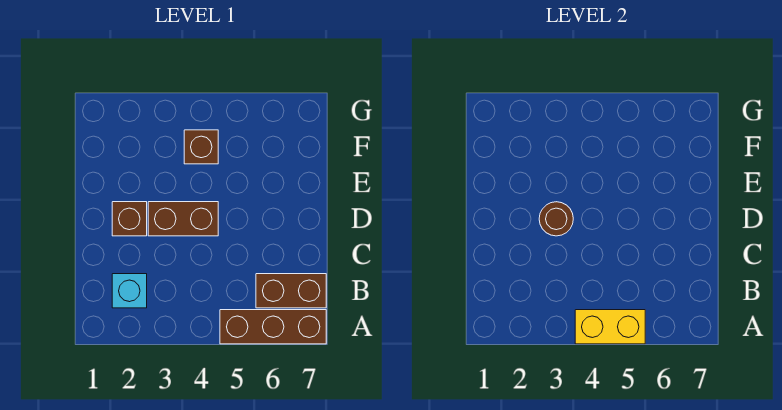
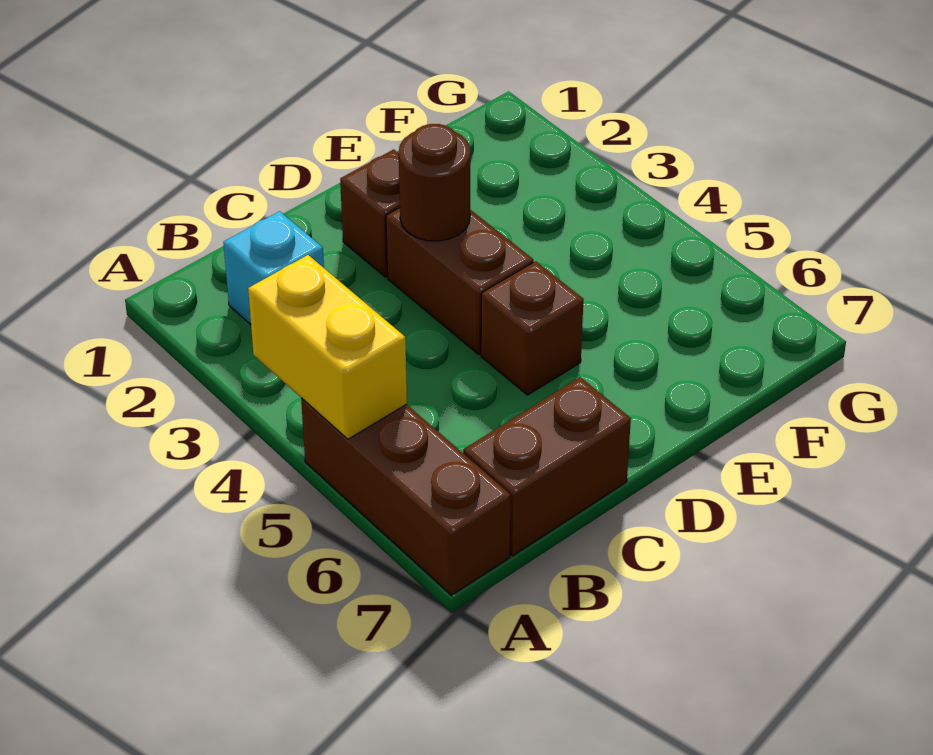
brown 1x2 brick [256,274,326,308] -> brown 1x2 brick turned to [463,377,631,556]
brown 1x1 brick [184,130,218,164] -> brown 1x1 brick moved to [481,261,583,395]

